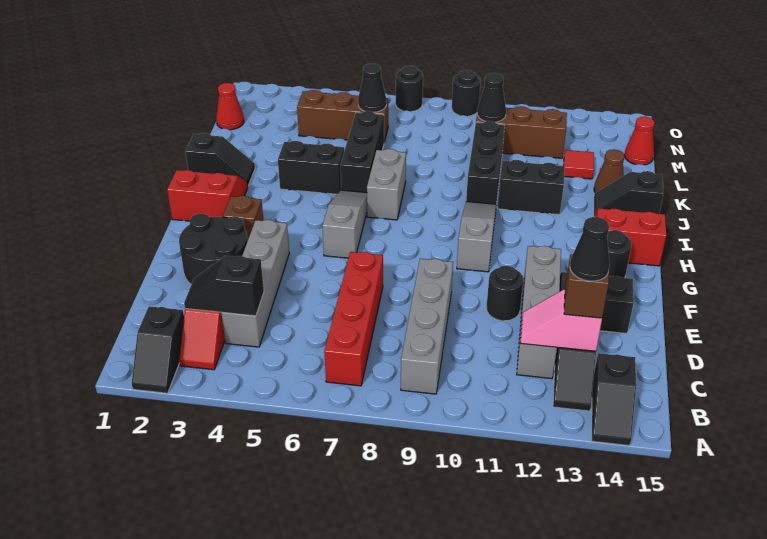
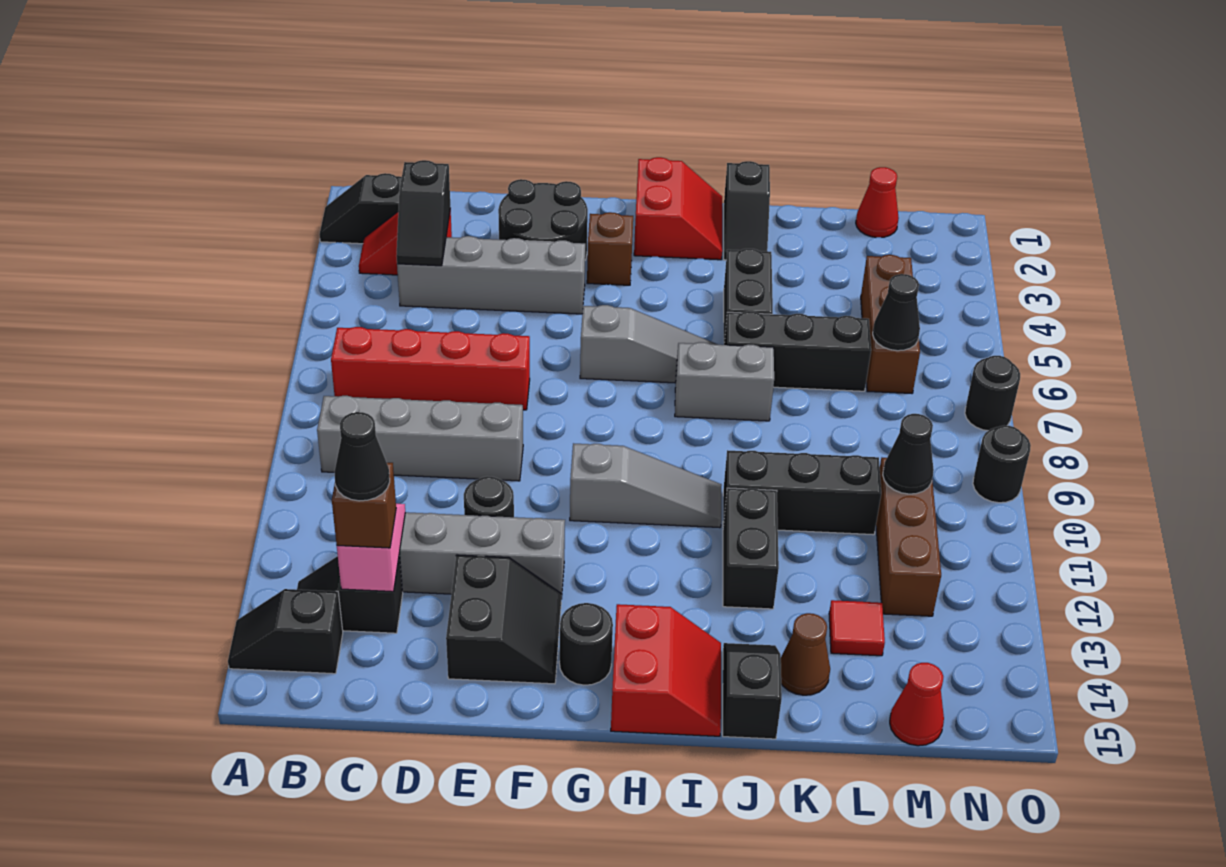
black 1x2 slope [184,256,264,316] -> black 1x2 slope turned to [396,160,450,266]

